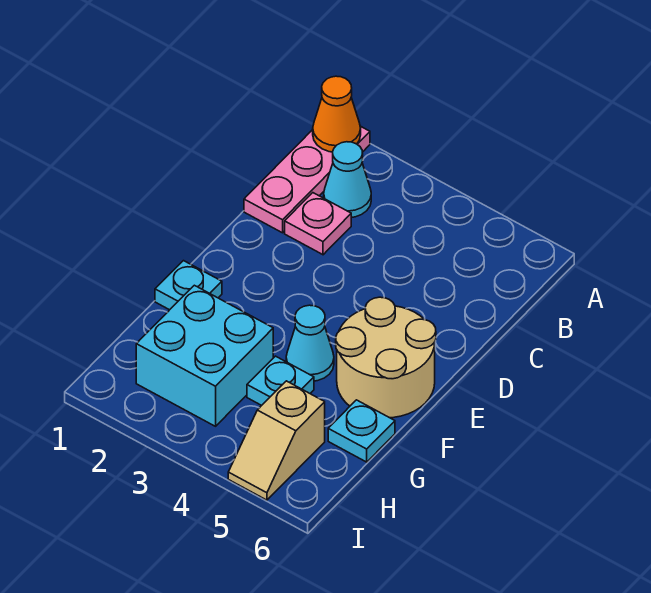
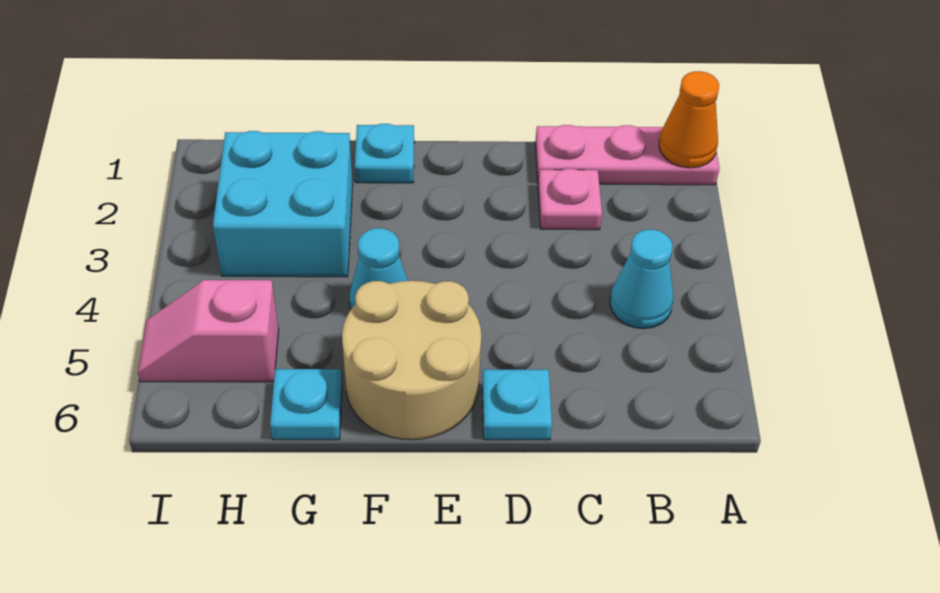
cyan 1x1 cone [324,142,371,217] -> cyan 1x1 cone moved to [610,230,673,329]
cyan 1x1 plate [247,356,314,405] -> cyan 1x1 plate moved to [482,369,552,440]
tan 1x2 slope [228,381,325,500] -> pink 1x2 slope [138,280,279,382]

